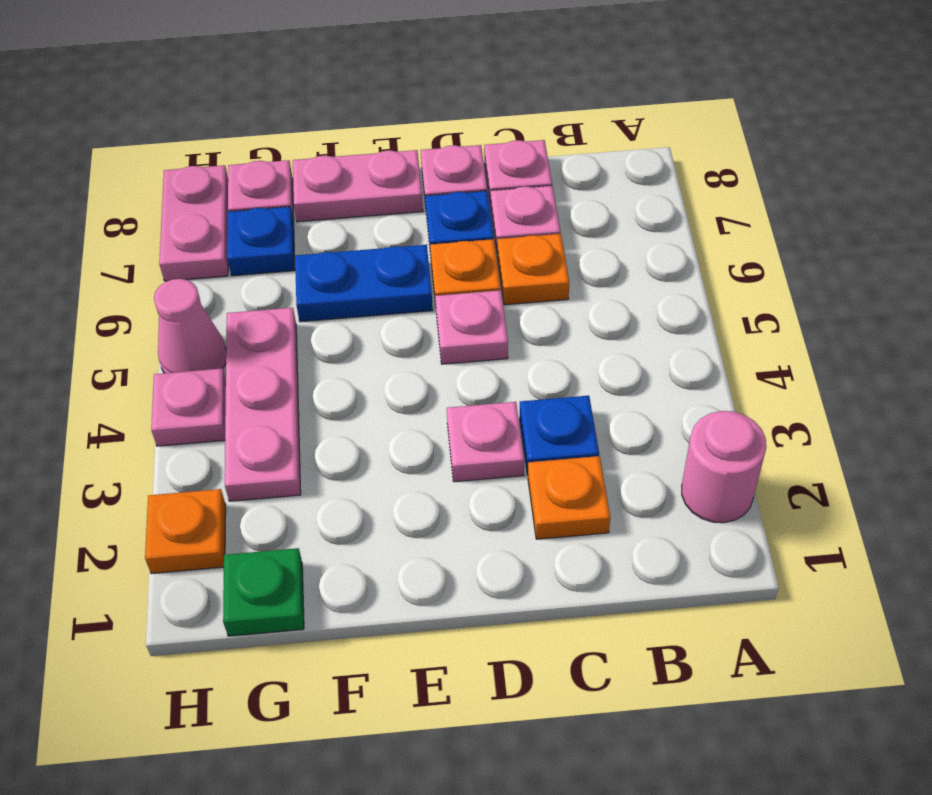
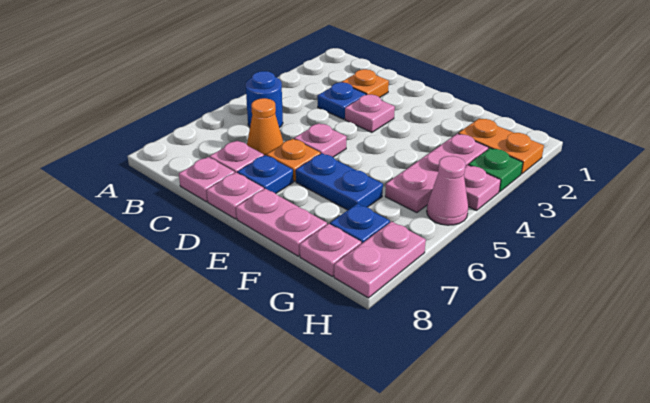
pink 1x1 round brick [682,411,766,523] -> none
none -> blue 1x1 round brick [246,71,283,128]
orange 1x1 plate [497,234,569,305] -> orange 1x1 cone [247,98,284,156]
green 1x1 plate [223,548,304,636] -> green 1x1 plate moved to [469,148,523,192]
orange 1x1 plate [145,489,226,574] -> orange 1x2 plate [458,118,544,174]

